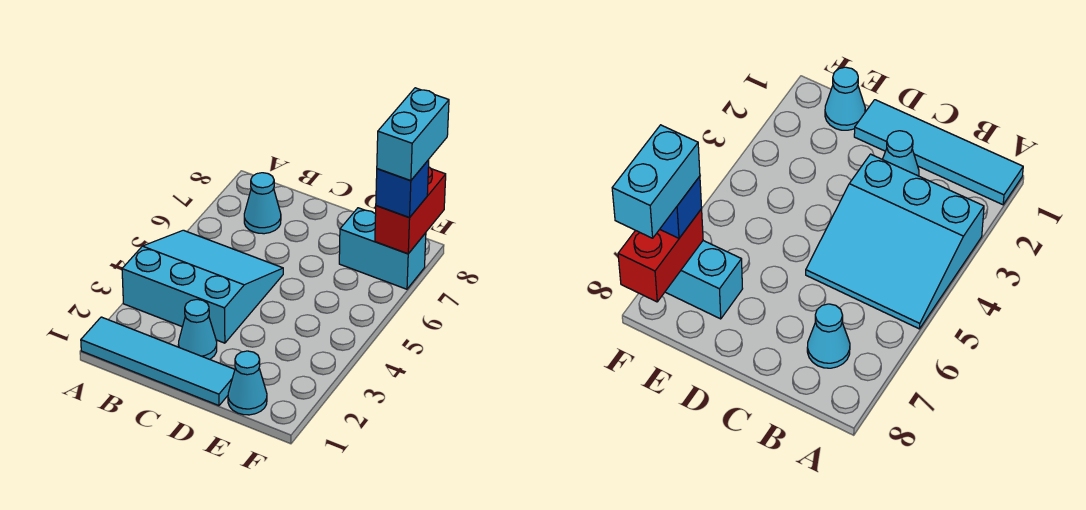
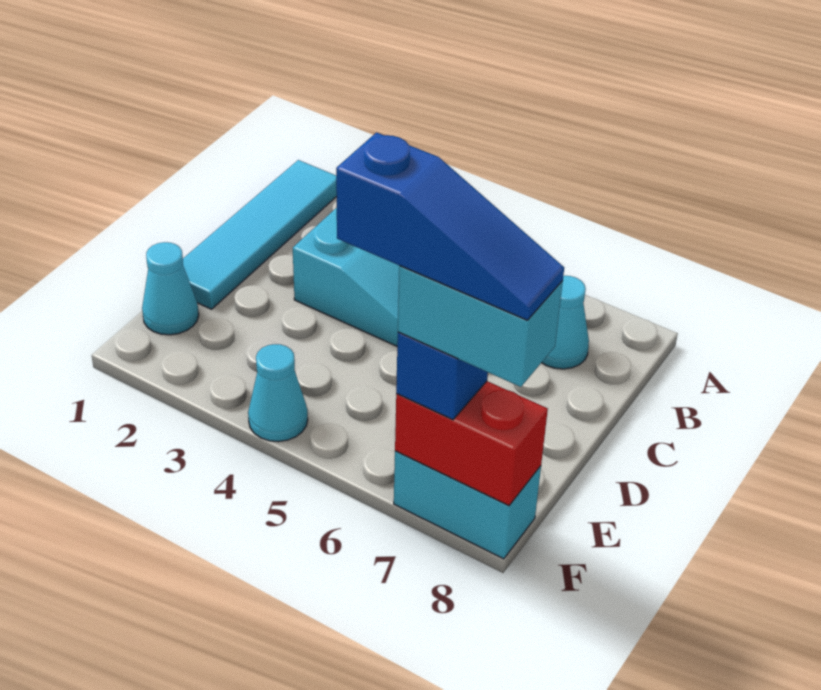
cyan 1x1 cone [178,299,217,359] -> cyan 1x1 cone moved to [248,344,308,442]
cyan 1x2 brick [339,208,426,289] -> cyan 1x2 brick turned to [394,451,541,559]
none -> blue 1x3 slope [336,133,564,320]

